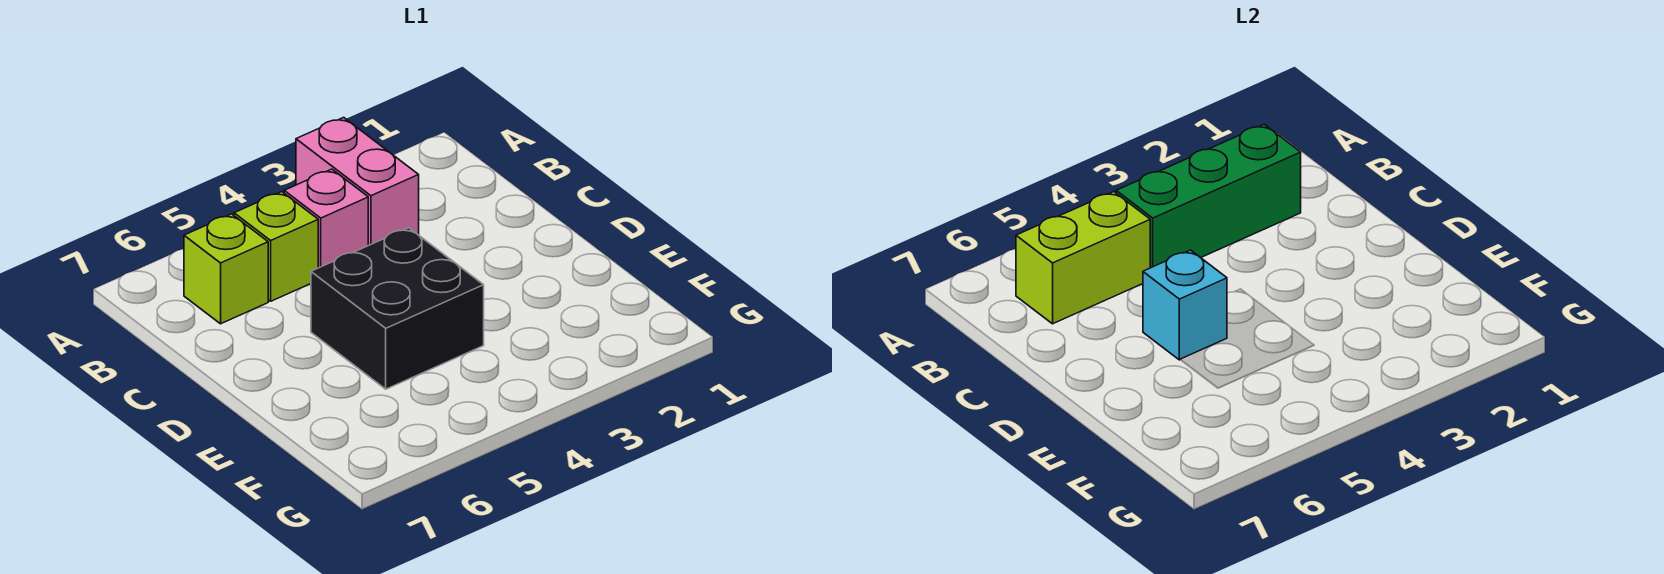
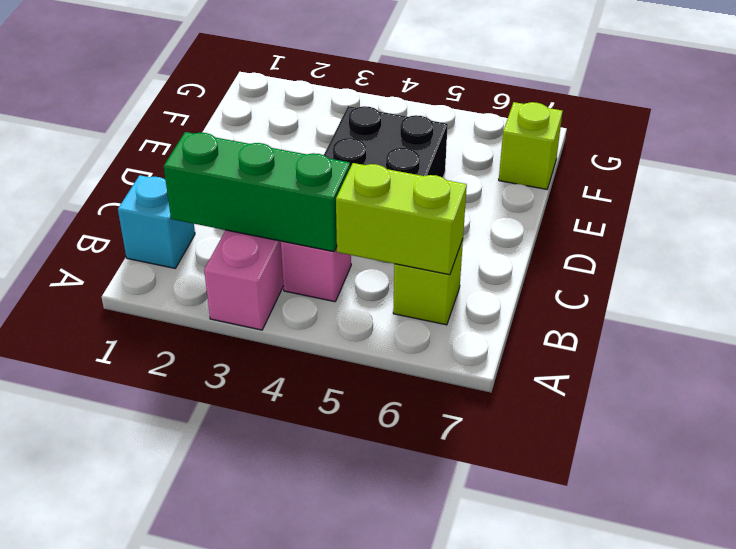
lime 1x1 brick [234,192,318,301] -> lime 1x1 brick moved to [499,102,563,189]
cyan 1x1 brick [1143,250,1227,360] -> cyan 1x1 brick moved to [118,175,195,268]

